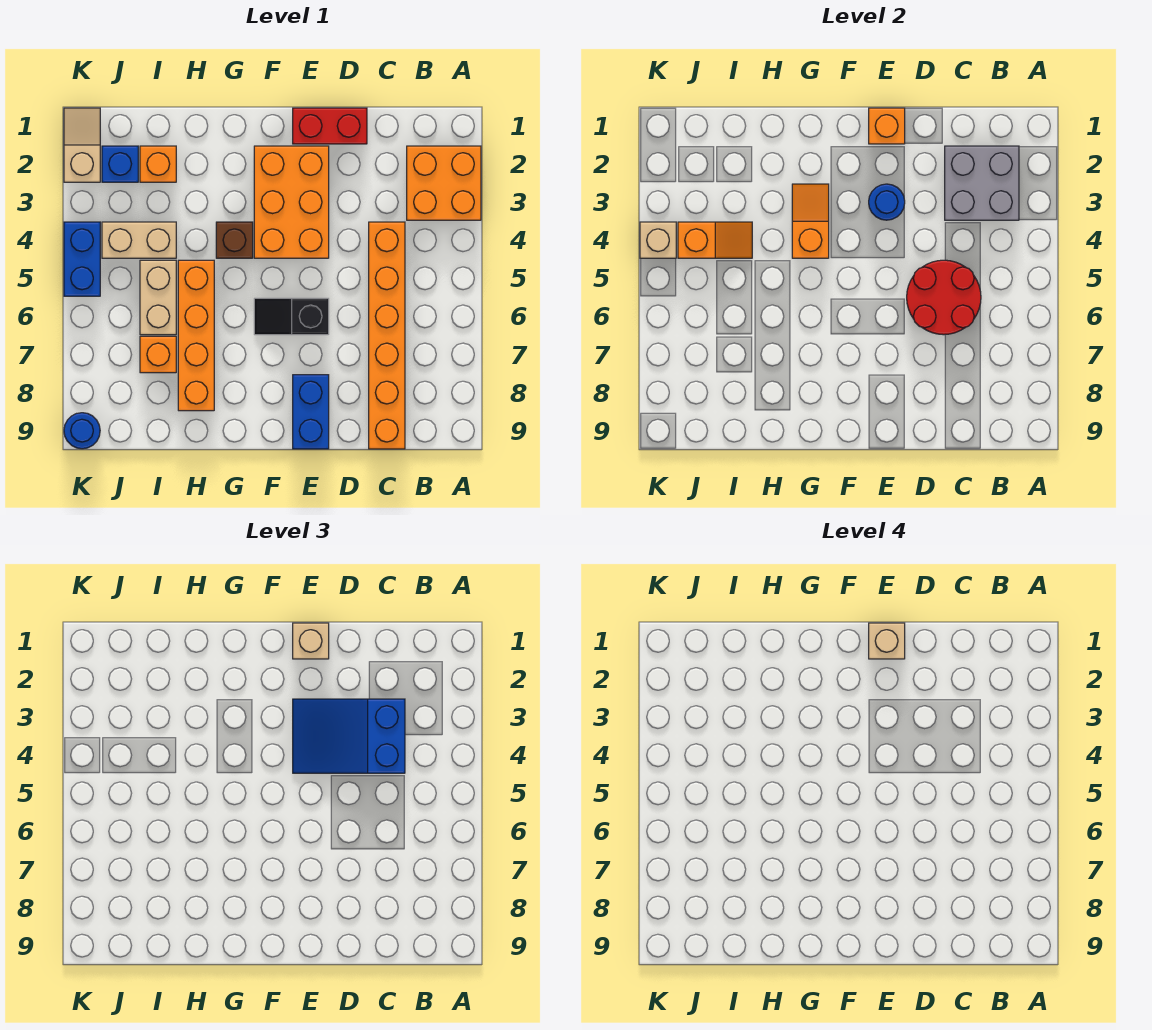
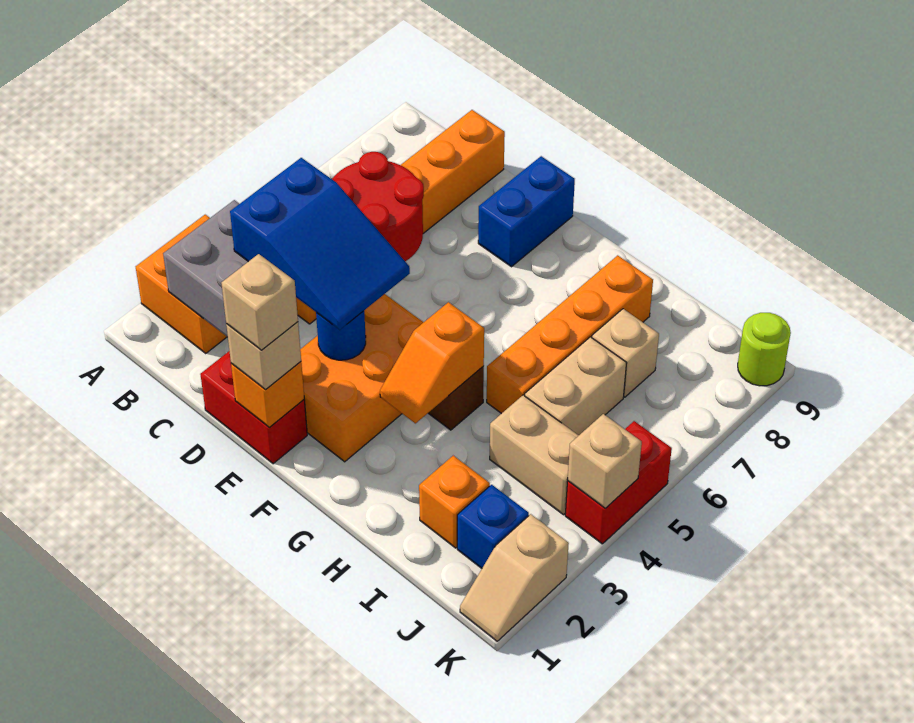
black 1x2 slope [254,298,329,335] -> none
orange 1x2 slope [678,222,752,258] -> none
orange 1x1 brick [140,336,176,373] -> tan 1x1 brick [592,309,659,397]
blue 1x2 brick [64,222,100,296] -> red 1x2 brick [565,421,672,544]
blue 1x1 round brick [64,413,100,449] -> lime 1x1 round brick [738,313,791,386]

